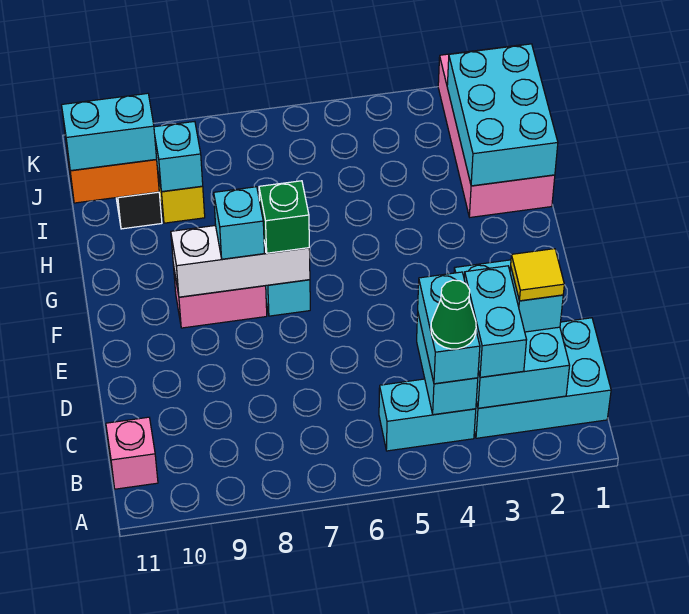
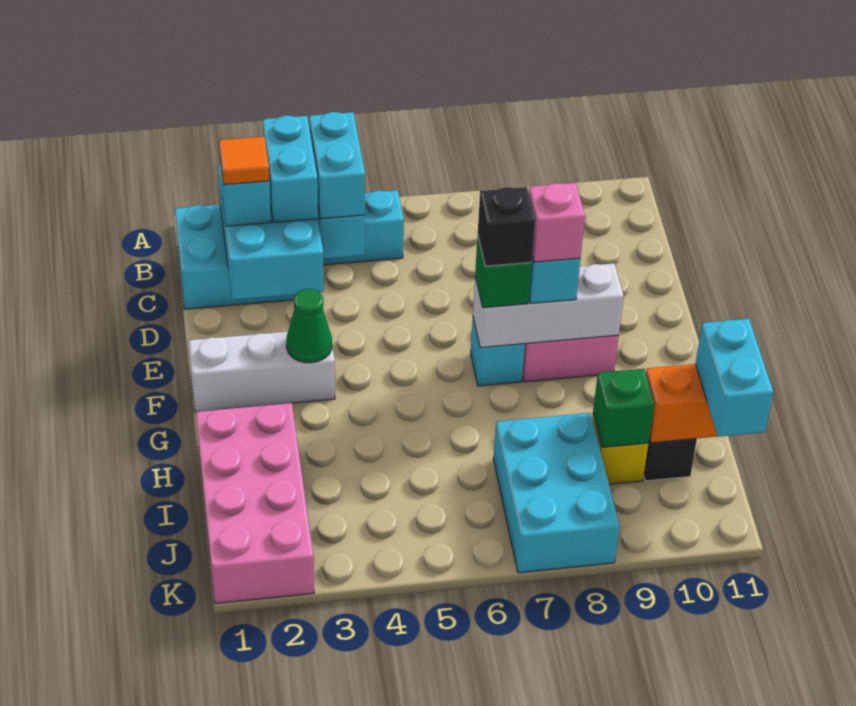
green 1x1 cone [431,280,476,349] -> green 1x1 cone moved to [286,289,332,363]
pink 1x1 brick [106,417,158,489] -> pink 1x1 brick moved to [529,183,585,262]
yellow 1x1 tile [511,249,564,301] -> orange 1x1 tile [219,137,269,185]
none -> white 1x3 brick [189,332,335,412]
none -> black 1x1 brick [478,187,535,266]
cyan 2x3 brick [447,44,558,186] -> cyan 2x3 brick moved to [493,413,620,573]
cyan 1x1 brick [154,121,203,192] -> green 1x1 brick [593,369,654,447]
cyan 1x2 brick [62,93,157,171] -> cyan 1x2 brick turned to [696,319,773,437]

